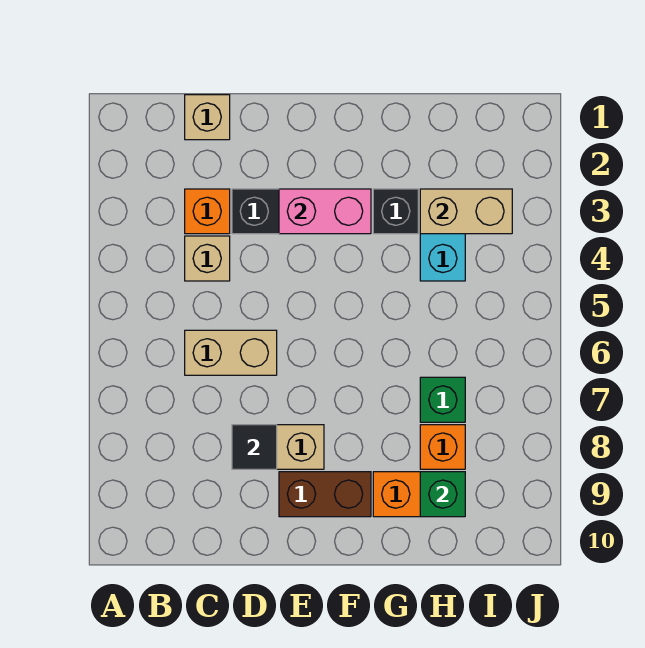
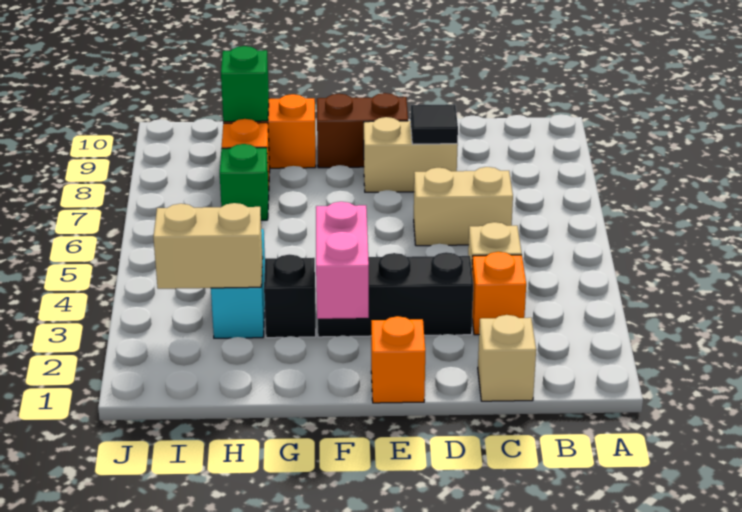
none -> orange 1x1 brick [371,316,425,403]
pink 1x2 brick [279,189,371,234] -> pink 1x2 brick turned to [316,202,369,319]

